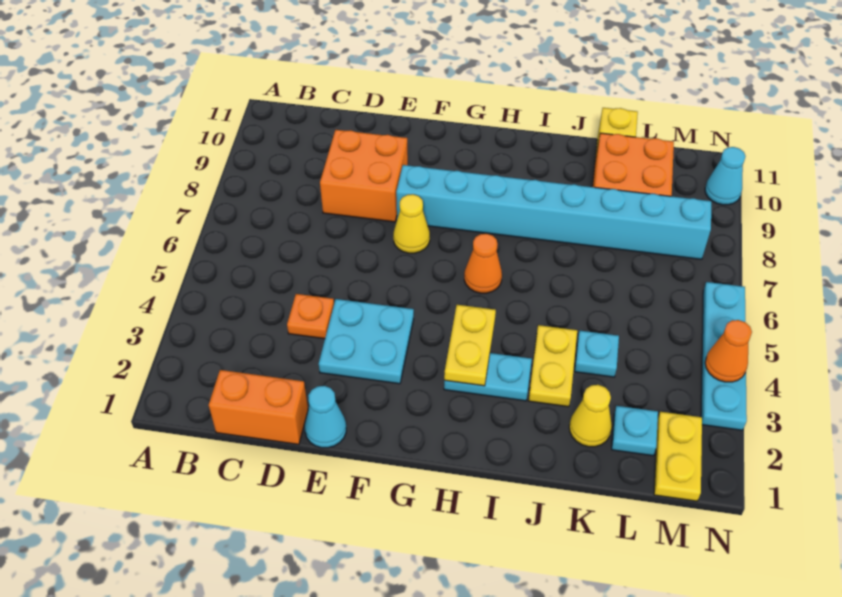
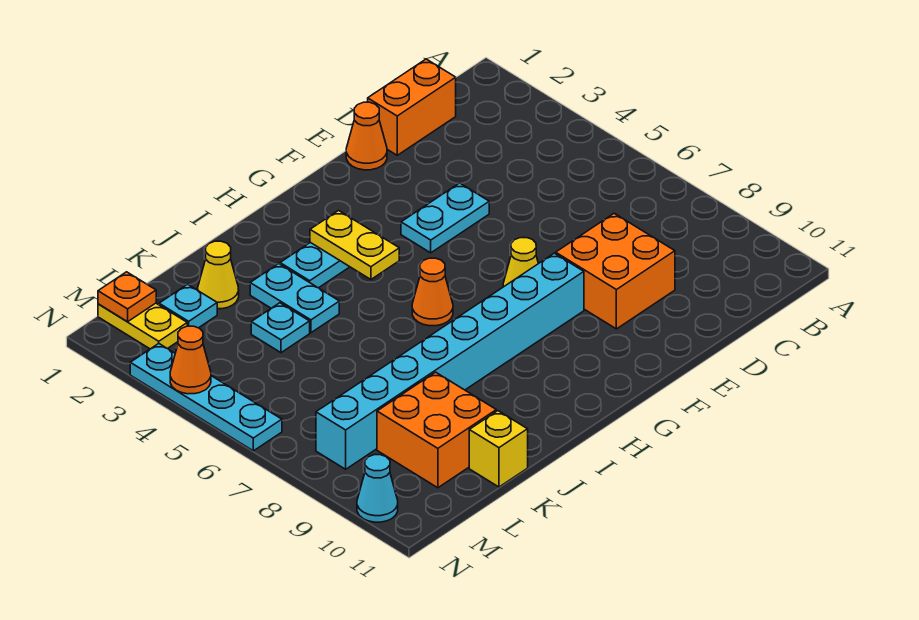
orange 1x1 plate [287,294,334,339] -> orange 1x1 plate moved to [98,272,156,322]
cyan 1x1 cone [305,386,346,448] -> orange 1x1 cone [346,102,387,170]
cyan 2x2 plate [319,299,414,384] -> cyan 1x2 plate [401,183,489,253]
yellow 1x2 plate [529,325,577,407] -> cyan 1x2 plate [250,264,339,333]

